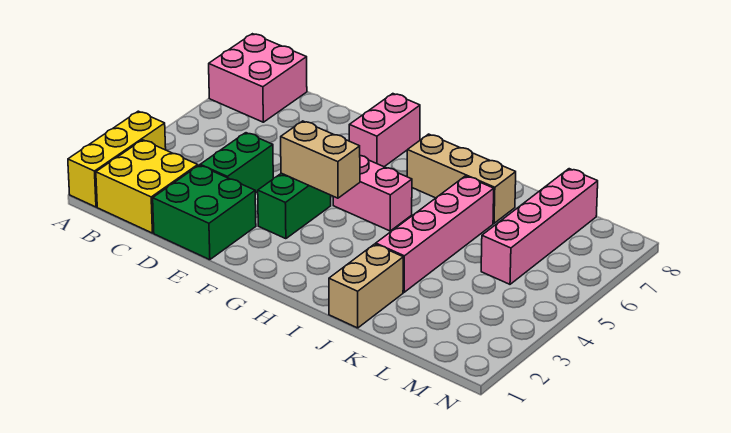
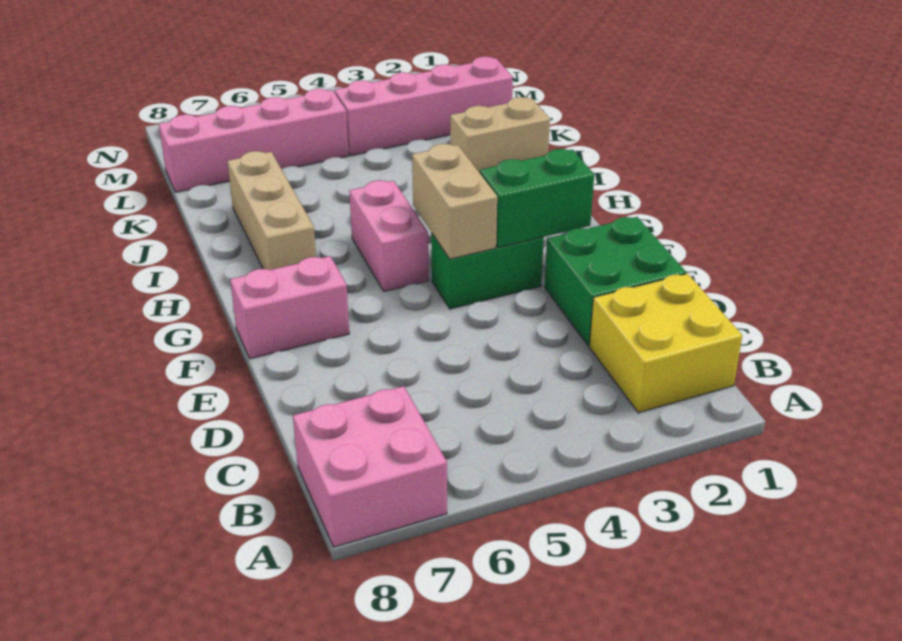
yellow 1x3 brick [68,111,166,207] -> none
green 1x2 brick [200,133,273,193] -> green 1x2 brick moved to [480,149,594,248]
pink 1x4 brick [376,176,494,292] -> pink 1x4 brick moved to [335,57,513,156]

